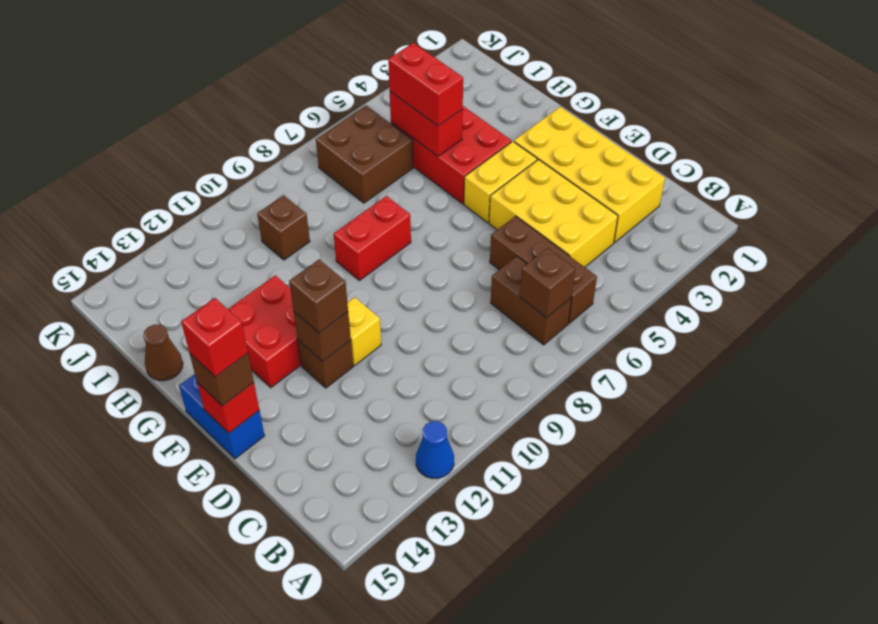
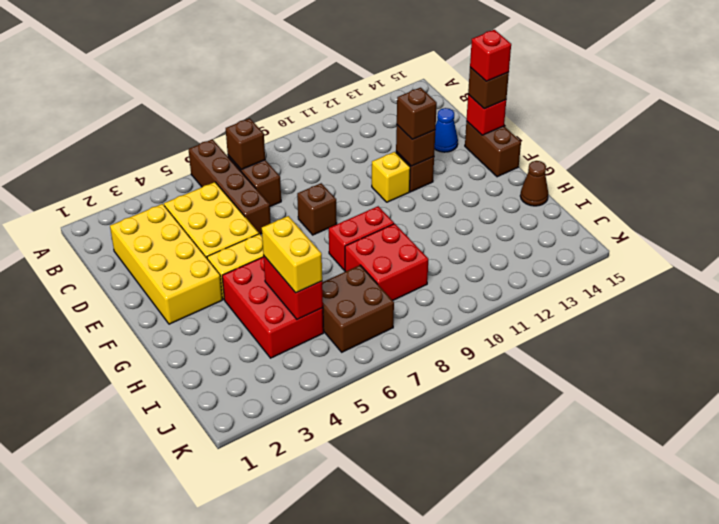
blue 1x1 cone [416,421,454,478] -> blue 1x1 cone moved to [435,108,458,152]
brown 1x3 brick [490,216,597,323] -> brown 1x4 brick [189,139,271,234]
blue 1x2 brick [179,374,265,459] -> brown 1x2 brick [465,121,521,177]
red 2x2 brick [228,275,301,388] -> red 2x2 brick moved to [345,224,428,300]
red 1x2 brick [388,43,463,126] -> yellow 1x2 brick [262,216,322,293]
brown 1x1 brick [257,195,310,260] -> brown 1x1 brick moved to [297,183,337,235]

